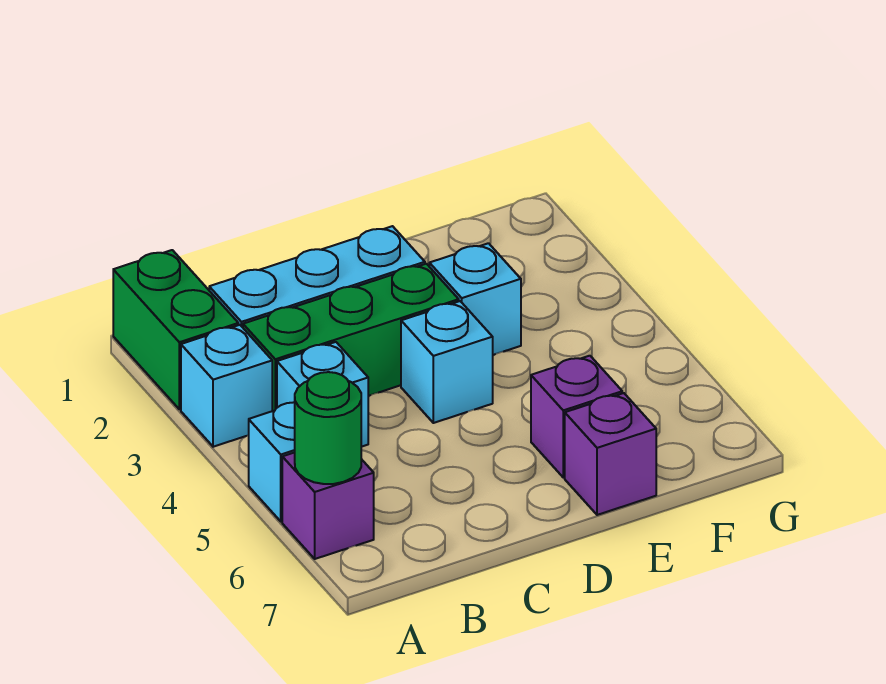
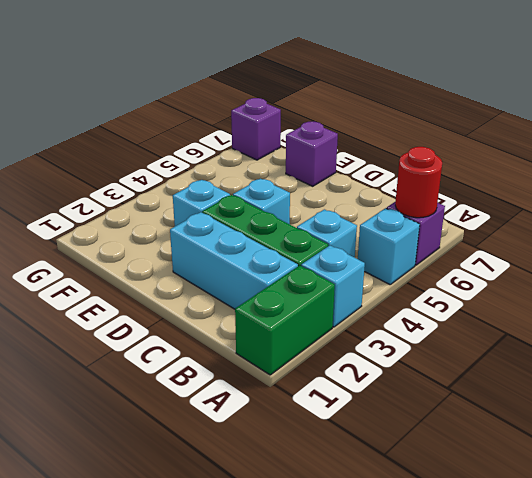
green 1x1 round brick [295,372,361,484] -> red 1x1 round brick [395,147,442,218]
purple 1x1 brick [531,356,622,477] -> purple 1x1 brick moved to [231,98,281,160]

